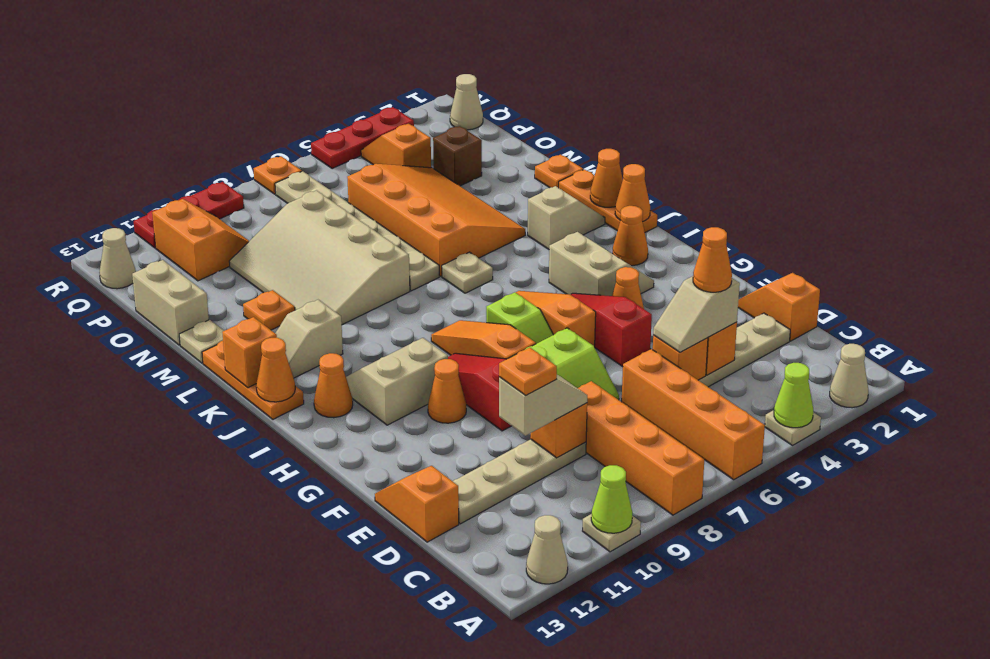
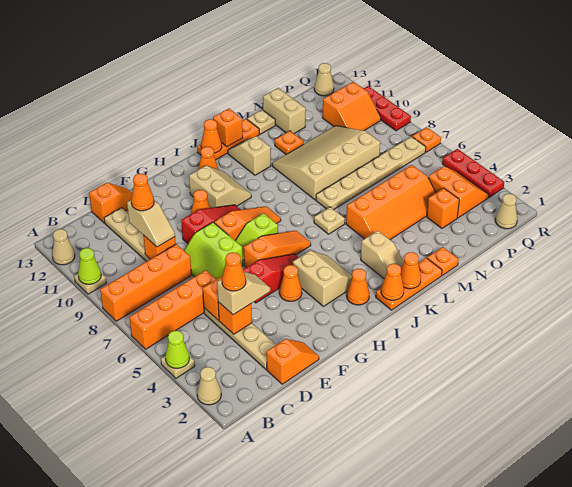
tan 1x2 slope [653,276,740,352] -> tan 1x2 slope turned to [217,272,270,315]
orange 1x1 plate [499,348,557,395] -> orange 1x1 cone [131,173,154,211]
tan 2x2 slope [549,232,654,296] -> tan 2x2 slope turned to [293,251,352,306]
orange 3x4 slope [347,164,525,276] -> orange 2x4 slope [346,165,436,240]
tan 1x2 brick [132,260,209,345] -> tan 1x2 brick turned to [263,88,306,133]
brown 1x1 brick [433,126,482,186] -> orange 1x1 brick [427,188,459,228]
orange 1x2 slope [361,124,431,168] -> orange 2x2 slope [428,166,489,218]

